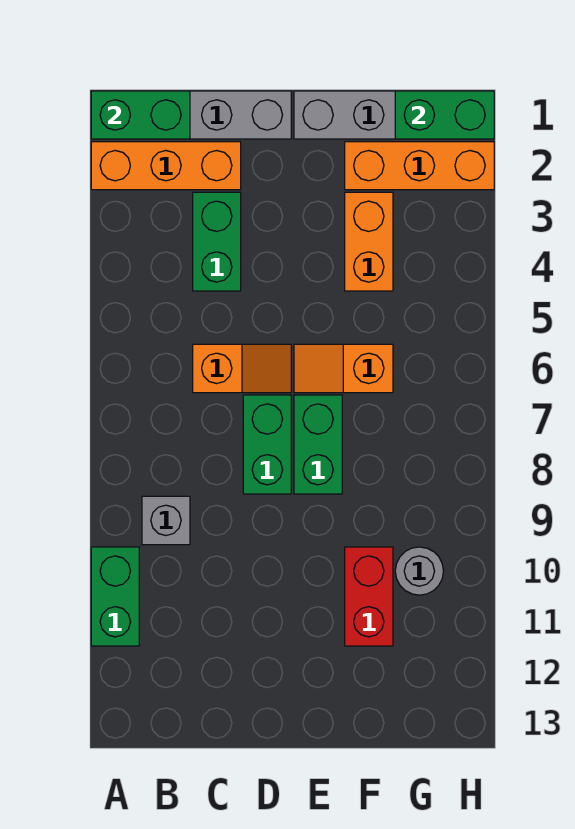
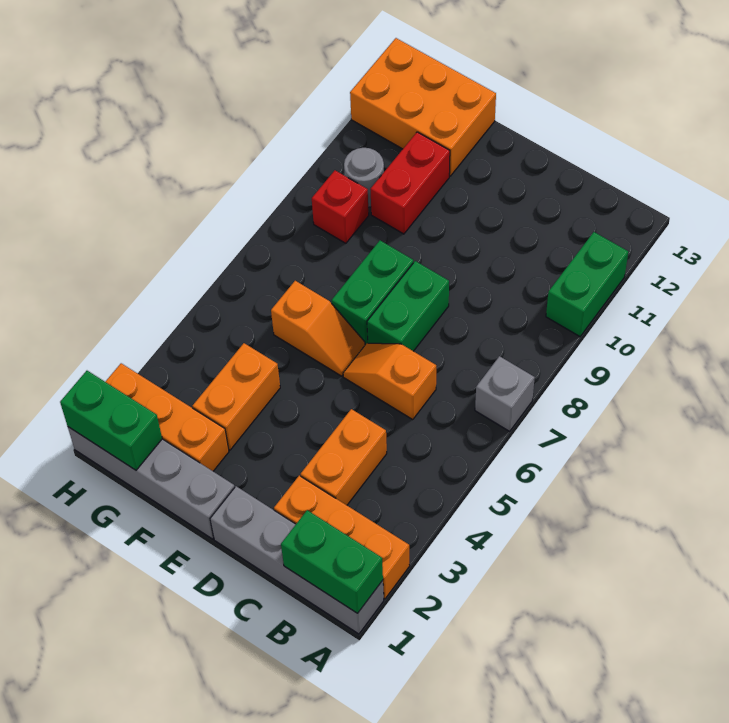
grey 1x1 brick [142,496,190,545] -> grey 1x1 brick moved to [475,356,535,431]
green 1x2 brick [193,192,241,291] -> orange 1x2 brick [301,409,387,505]
none -> orange 2x3 brick [350,38,496,176]
none -> red 1x1 brick [312,170,369,243]

